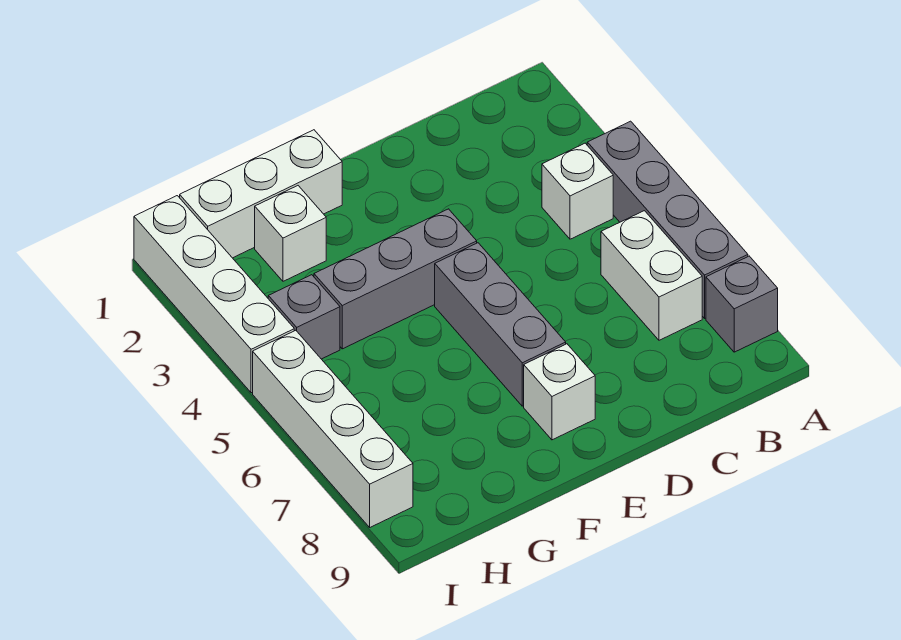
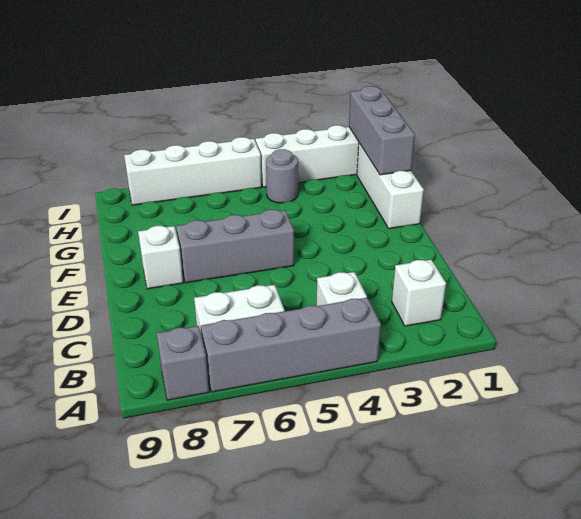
grey 1x3 brick [314,209,477,349] -> grey 1x3 brick moved to [349,86,415,175]
white 1x1 brick [255,186,326,281] -> white 1x1 brick moved to [392,260,446,326]
grey 1x1 brick [268,275,340,359] -> grey 1x1 round brick [266,149,298,203]

